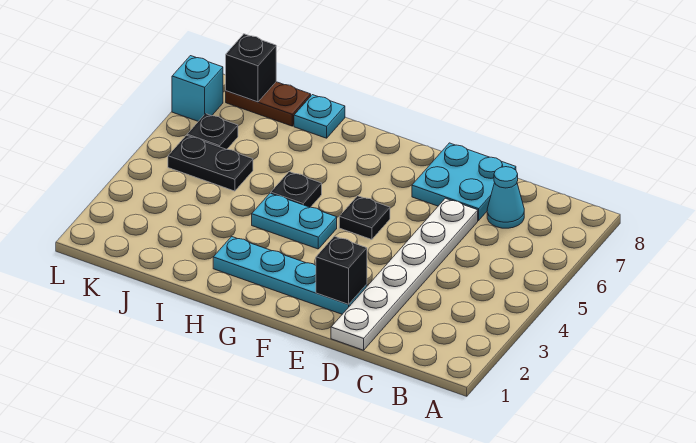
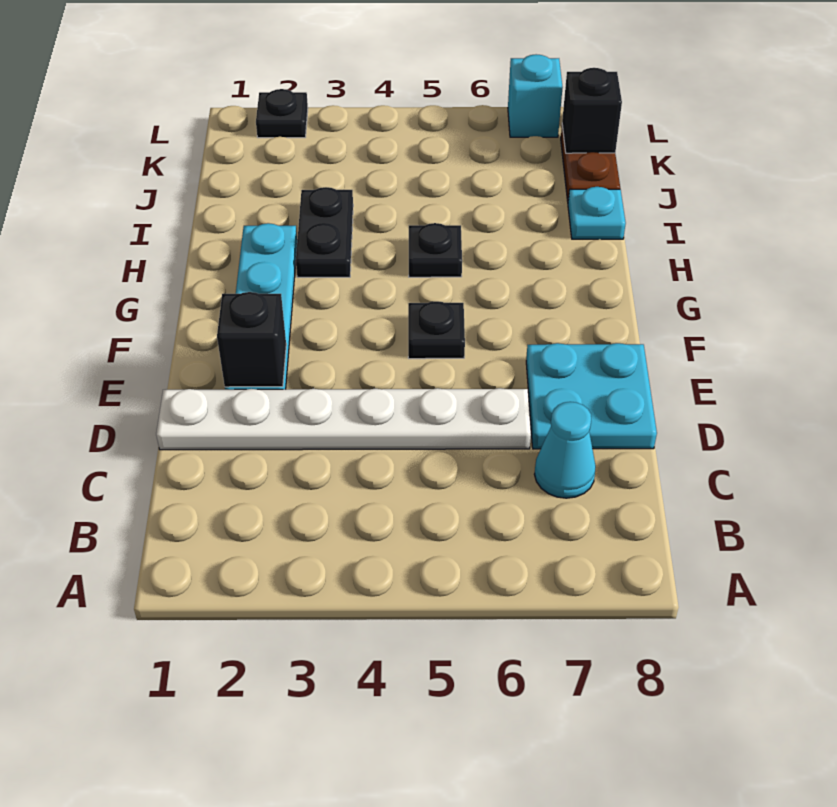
cyan 1x2 plate [252,193,337,249] -> none
black 1x2 plate [168,135,253,191] -> black 1x2 plate moved to [296,187,353,277]
black 1x1 plate [187,114,238,150] -> black 1x1 plate moved to [256,89,308,138]

